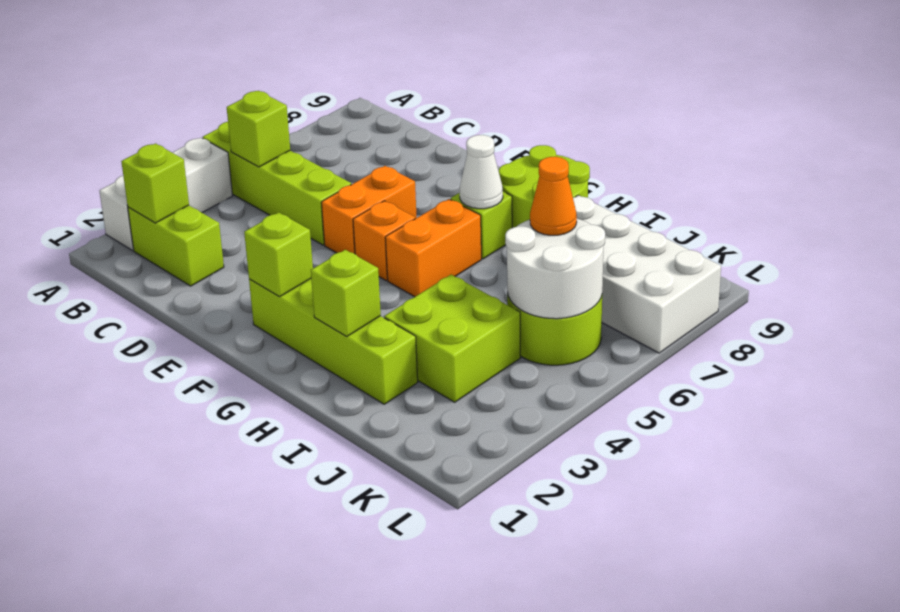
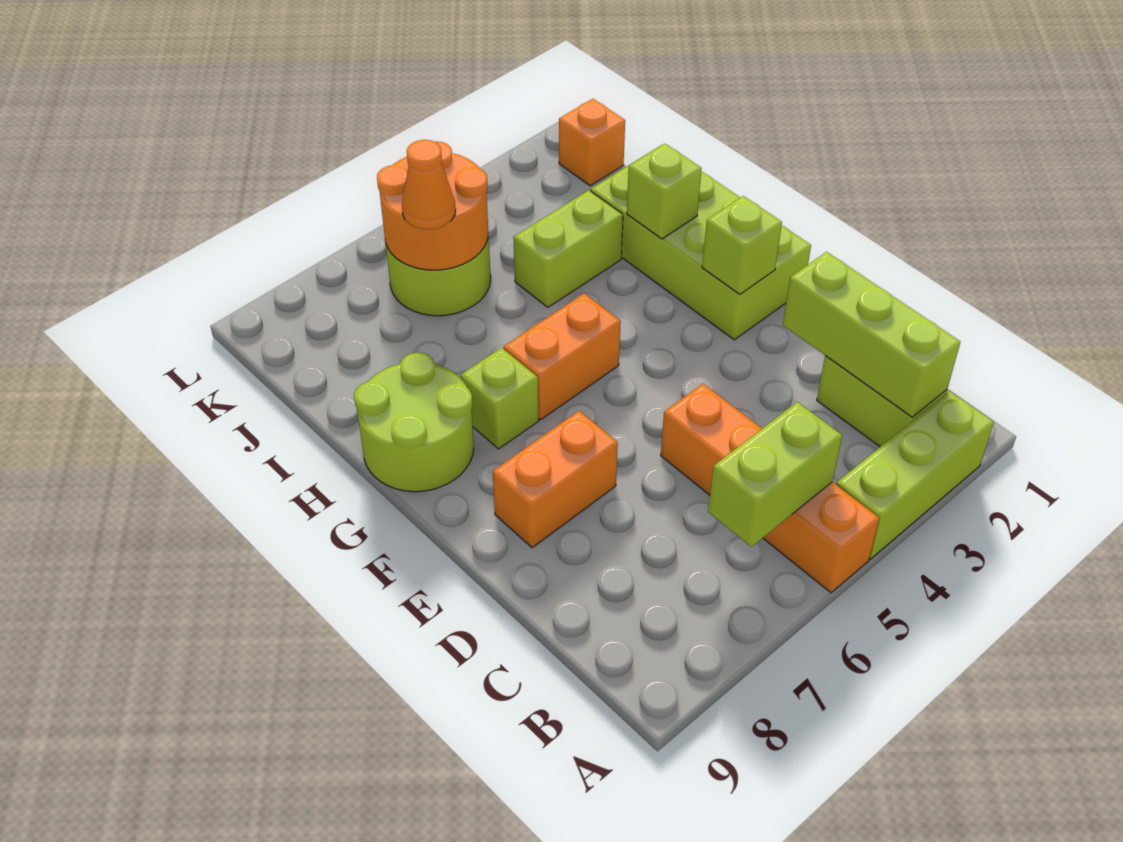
white 1x3 brick [99,138,233,251] -> lime 1x3 brick [836,391,994,559]
lime 1x4 brick [203,122,351,245] -> orange 1x4 brick [661,384,880,593]
lime 1x1 brick [121,144,189,223] -> lime 1x3 brick [783,252,960,417]
lime 1x1 brick [227,91,290,167] -> lime 1x2 brick [708,402,842,547]
orange 1x2 brick [321,166,417,254] -> orange 1x2 brick moved to [493,411,618,548]
lime 1x4 brick [249,279,418,404] -> lime 2x4 brick [591,145,811,340]
orange 1x1 brick [353,201,415,281] -> orange 1x1 brick moved to [559,99,625,186]
white 1x1 cone [460,135,503,209] -> none
lime 2x2 brick [384,275,520,402] -> lime 1x2 brick [513,190,623,307]
white 2x4 brick [573,195,721,353] -> none
white 2x2 round brick [505,219,605,319] -> orange 2x2 round brick [377,141,488,270]

